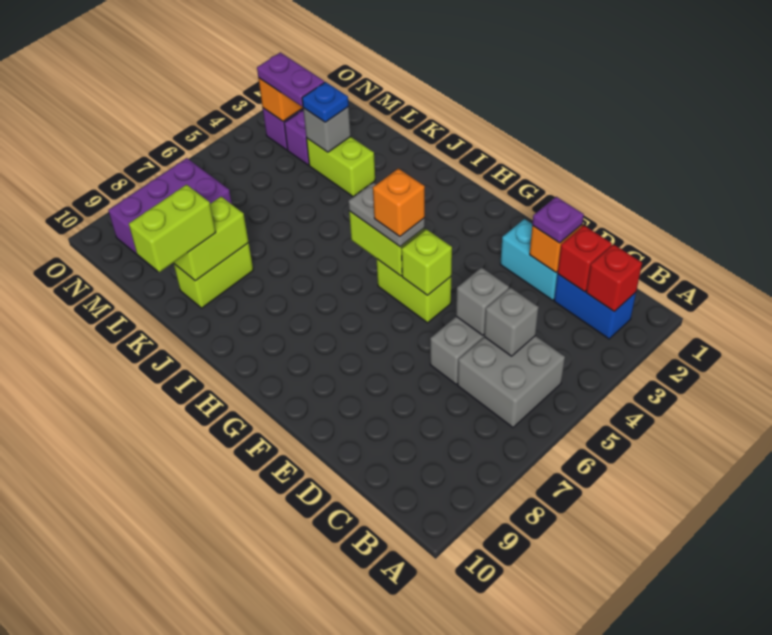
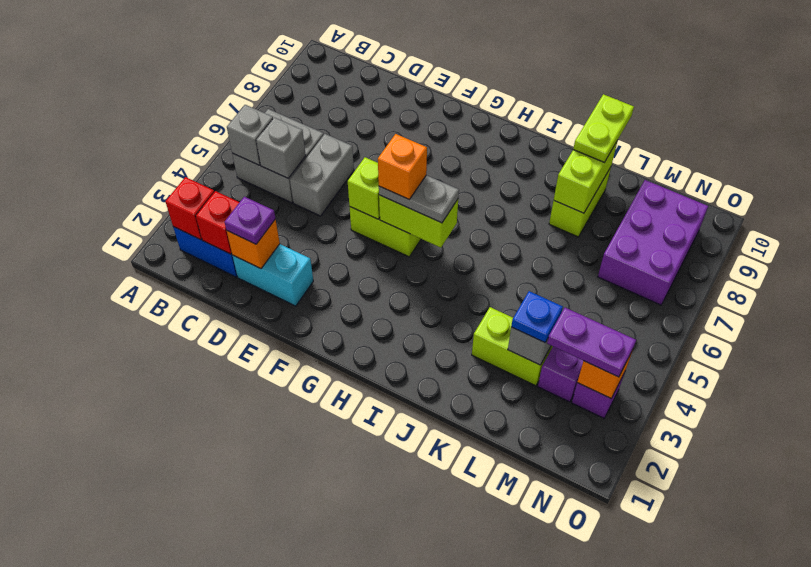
grey 1x1 brick [456,268,509,335] -> grey 1x1 brick moved to [227,105,273,165]
lime 1x2 brick [129,185,216,272] -> lime 1x2 plate [573,94,634,162]

